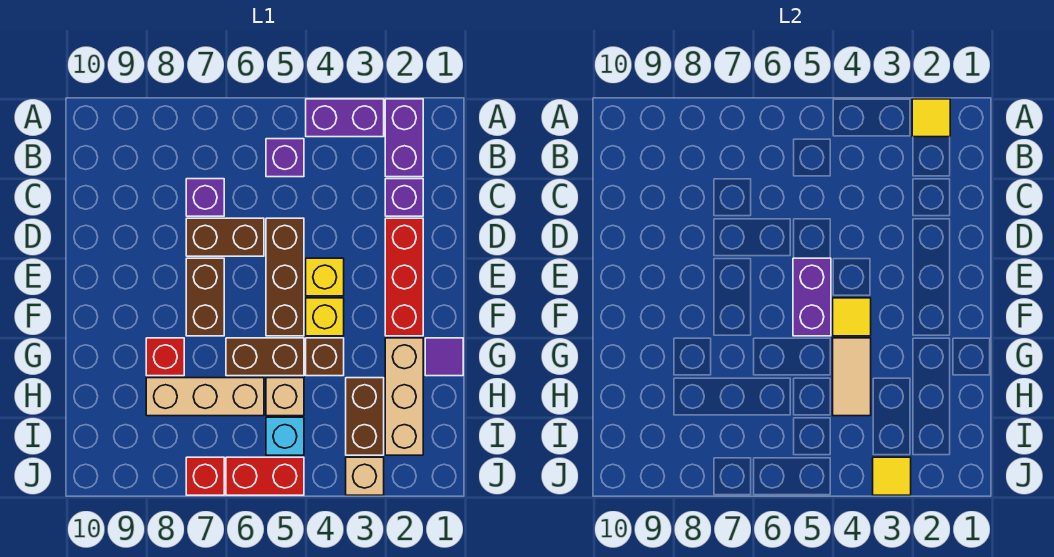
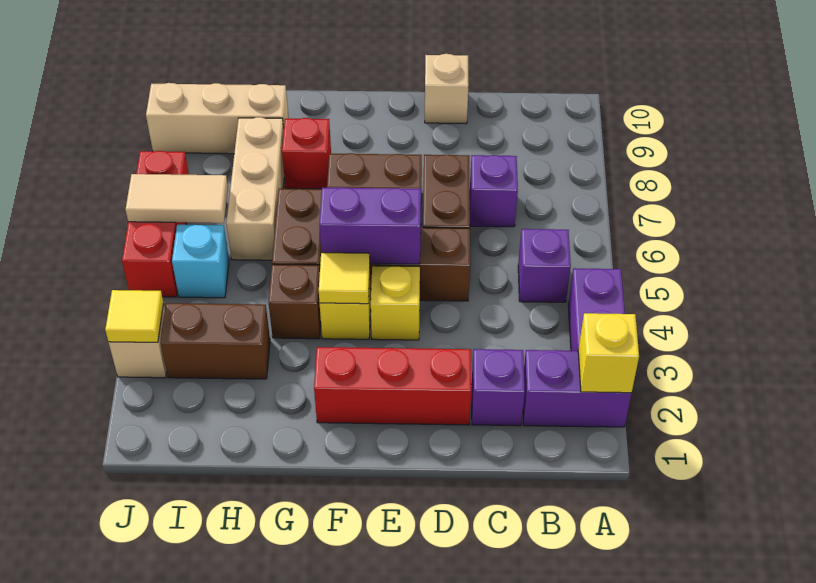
yellow 1x1 tile [912,99,950,137] -> yellow 1x1 brick [578,313,639,393]
purple 1x1 tile [425,338,463,376] -> none
tan 1x3 brick [385,338,423,455] -> tan 1x3 brick moved to [146,83,289,154]
tan 1x2 tile [833,338,871,416] -> tan 1x2 tile moved to [126,174,228,223]
tan 1x1 brick [266,378,304,416] -> tan 1x1 brick moved to [425,54,469,124]

